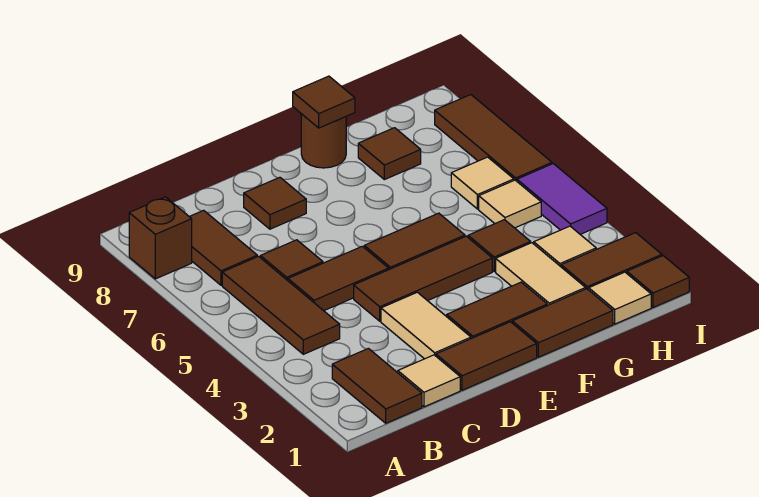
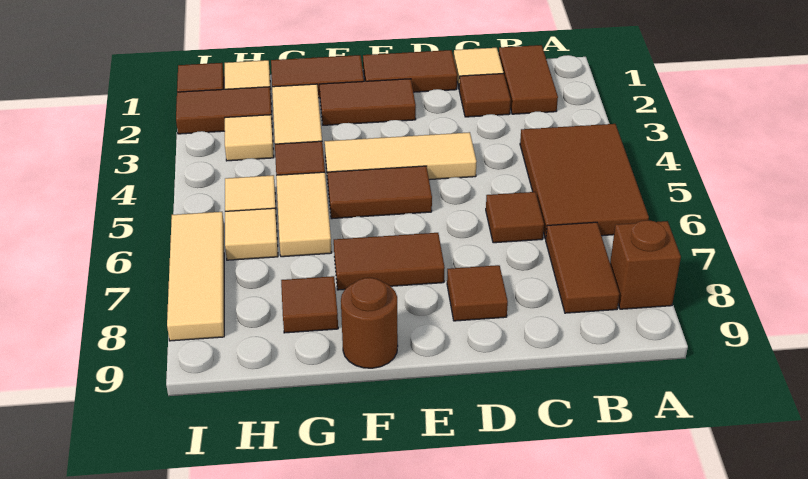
brown 1x3 tile [222,256,340,354] -> brown 2x3 tile [520,124,649,239]
brown 1x2 tile [288,246,389,311] -> brown 1x2 tile moved to [334,233,445,290]
tan 1x2 tile [381,292,471,359] -> tan 1x2 tile moved to [276,172,332,257]
brown 1x3 tile [354,236,492,321] -> tan 1x3 tile [325,132,477,180]
brown 1x1 tile [293,76,355,128] -> brown 1x1 tile moved to [459,74,511,117]
purple 1x2 tile [517,164,607,234] -> none
brown 1x3 tile [435,95,552,181] -> tan 1x3 tile [167,212,224,341]

